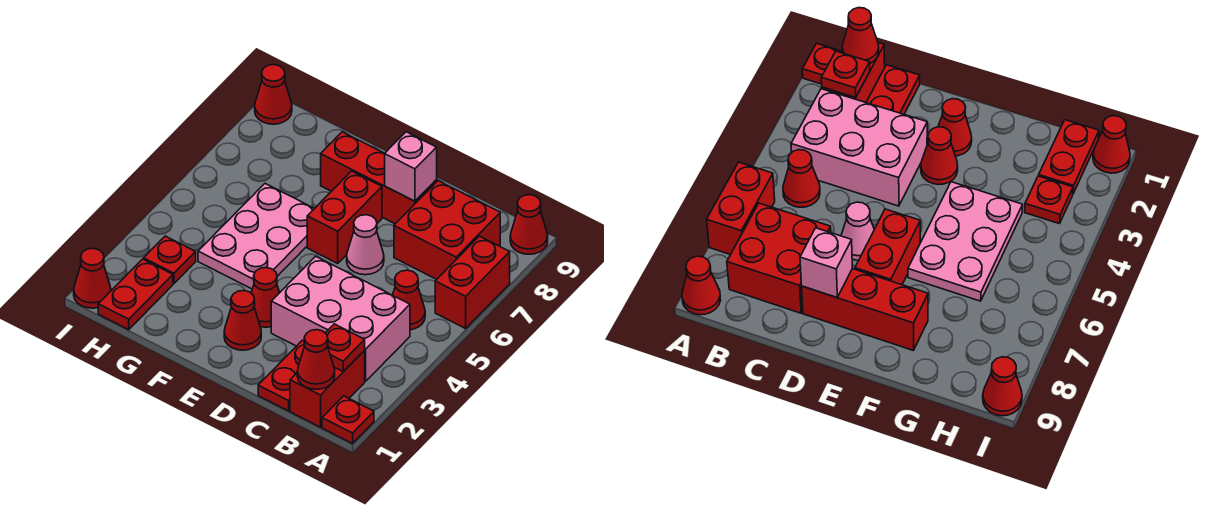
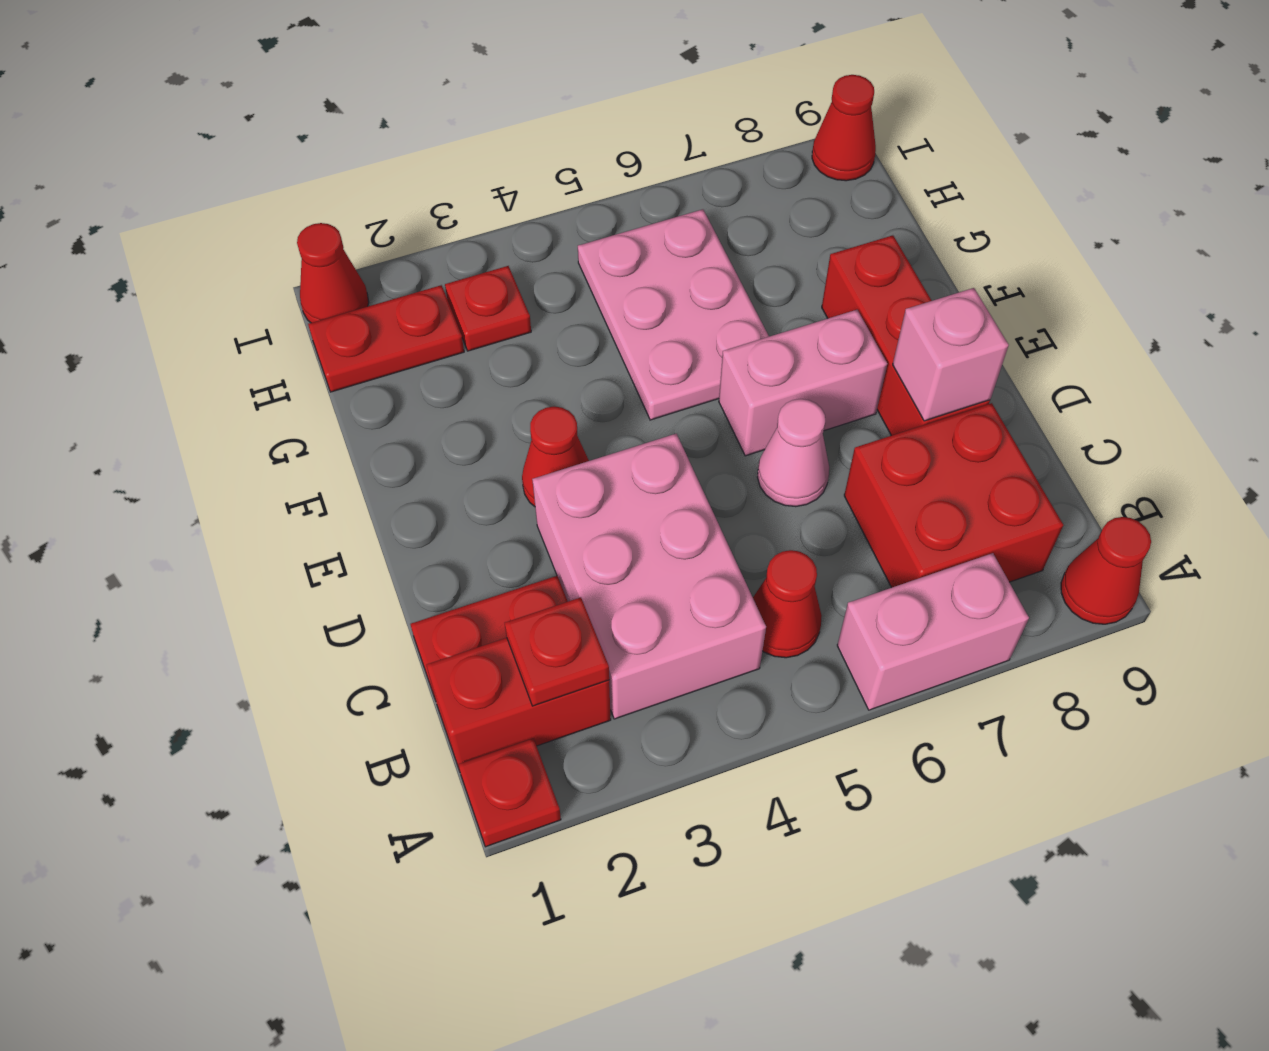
red 1x2 brick [435,236,510,329] -> pink 1x2 brick [837,553,1029,710]
red 1x1 cone [297,330,335,389] -> none
red 1x1 cone [224,291,261,350] -> none
red 1x2 brick [307,171,382,263] -> pink 1x2 brick [719,310,887,456]
pink 2x3 plate [198,184,315,289] -> pink 2x3 plate turned to [578,209,769,420]

